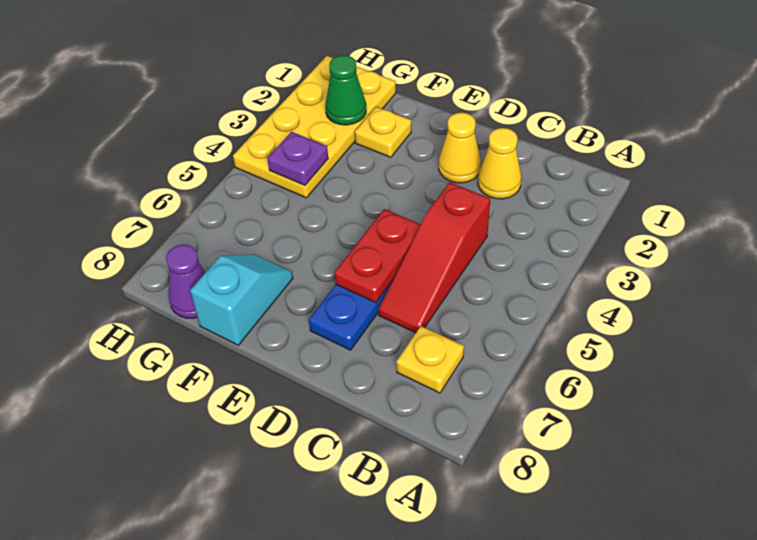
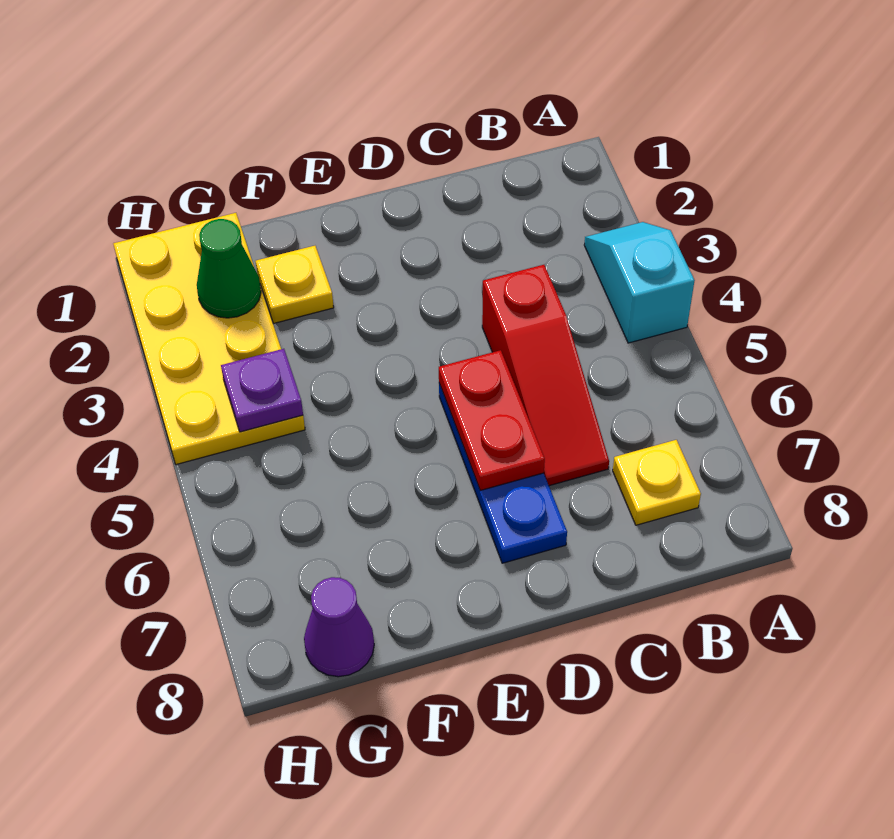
yellow 1x1 cone [478,128,521,199] -> none
yellow 1x1 cone [439,113,481,183] -> none
cyan 1x2 slope [190,254,293,345] -> cyan 1x2 slope moved to [584,222,695,343]

